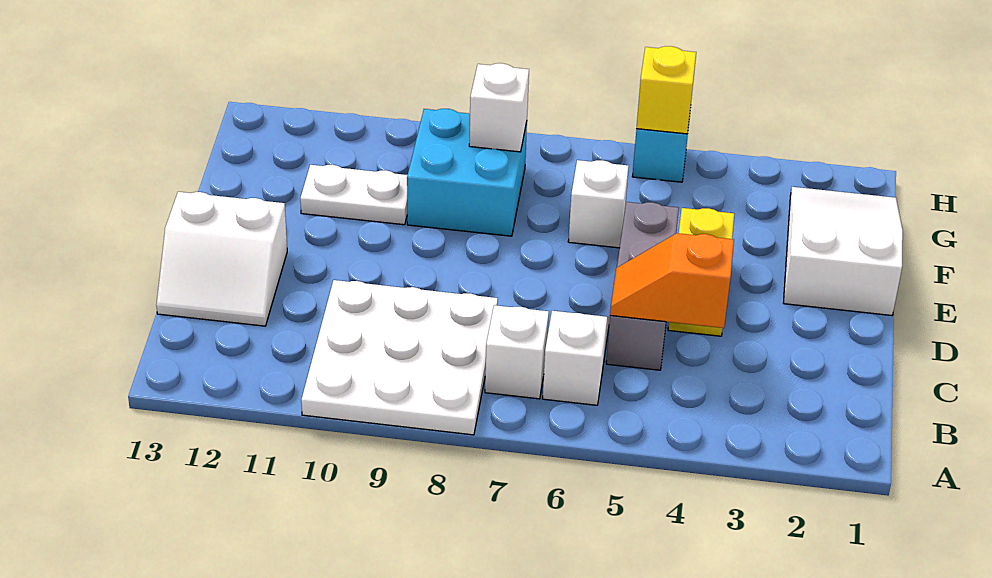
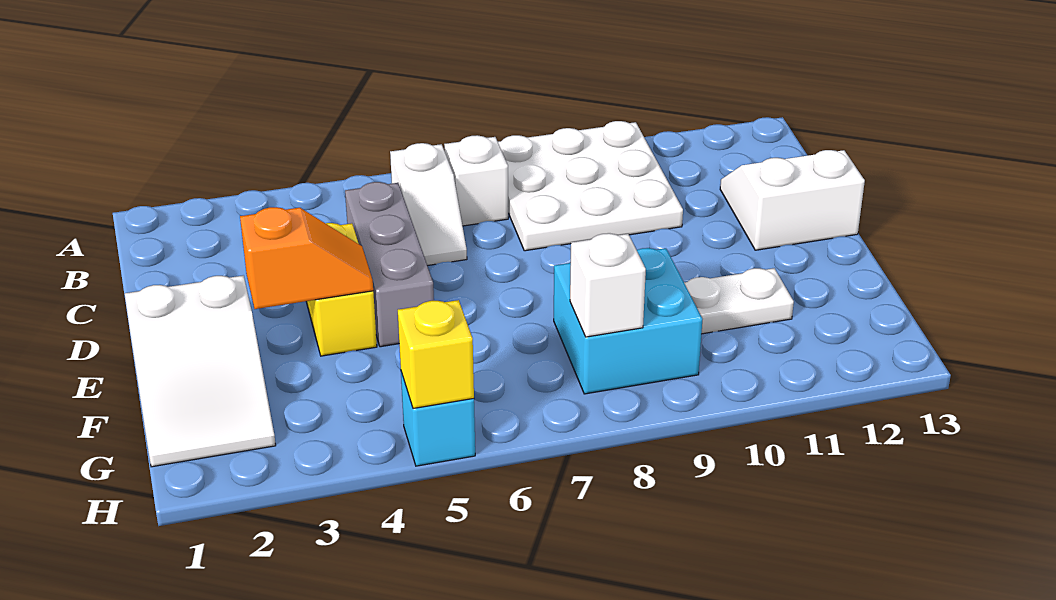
orange 1x2 slope [610,233,734,328] -> orange 1x2 slope moved to [240,207,373,309]
white 1x1 brick [568,160,629,248] -> none

